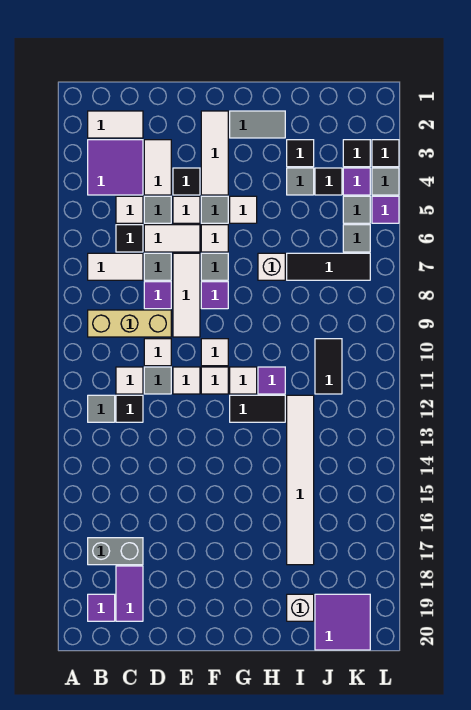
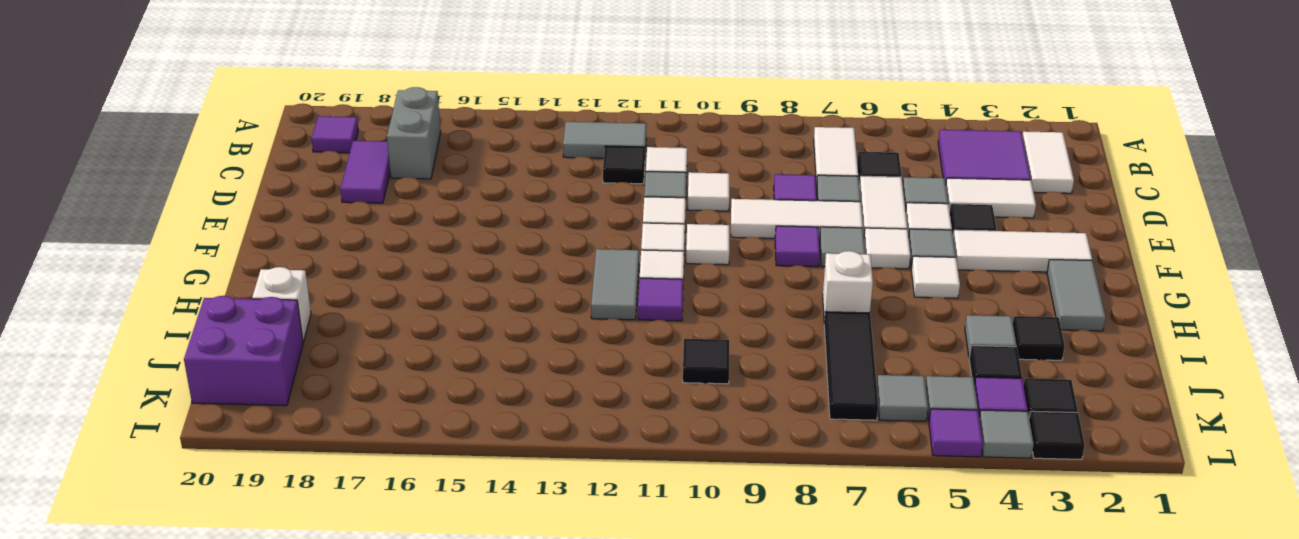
tan 1x3 brick [88,310,171,337] -> none
grey 1x1 tile [88,395,115,422] -> grey 1x2 tile [563,122,646,158]
white 1x1 tile [116,196,143,223] -> none
purple 1x2 tile [116,566,143,621] -> purple 1x2 tile turned to [340,141,390,203]
black 1x2 tile [230,395,285,422] -> grey 1x2 tile [591,249,639,320]
white 1x6 tile [287,395,314,565] -> none
black 1x2 tile [315,339,342,394] -> black 1x1 tile [683,339,729,384]
purple 2x2 tile [315,594,370,650] -> purple 2x2 brick [184,296,303,406]

